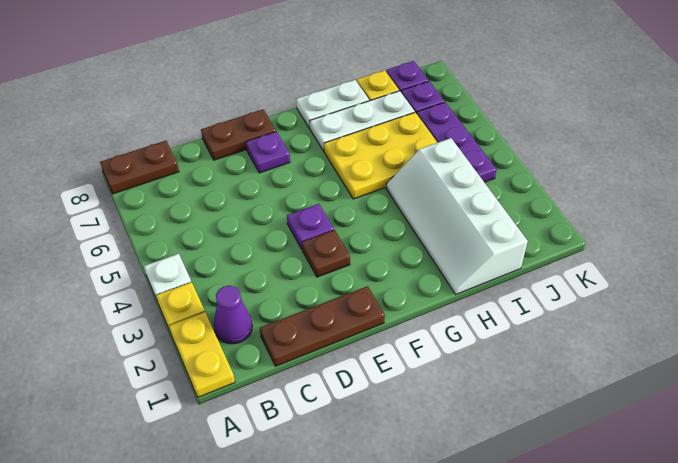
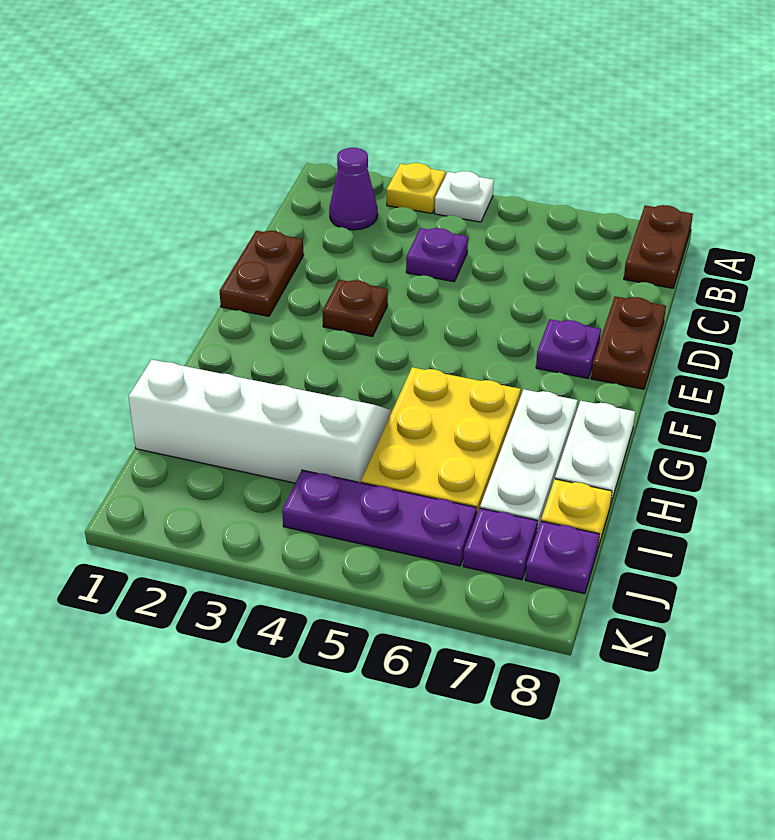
yellow 1x2 plate [169,312,235,397] -> none
brown 1x3 plate [260,286,385,366] -> brown 1x2 plate [220,231,304,316]
purple 1x1 plate [287,204,334,249] -> purple 1x1 plate moved to [406,228,468,282]

